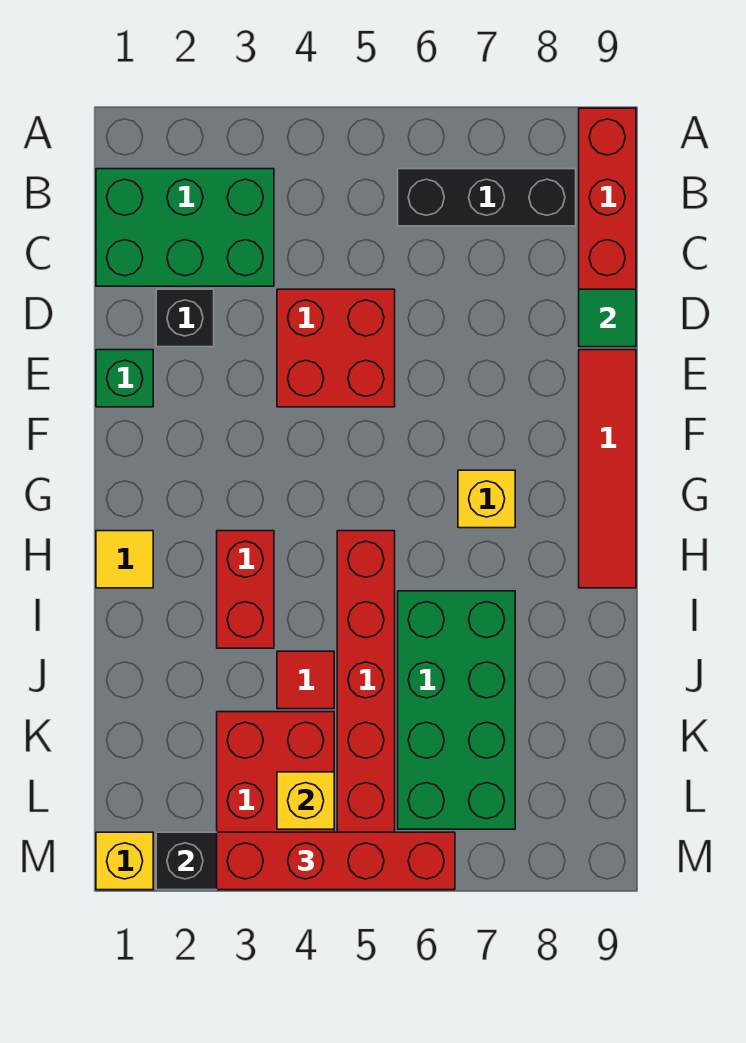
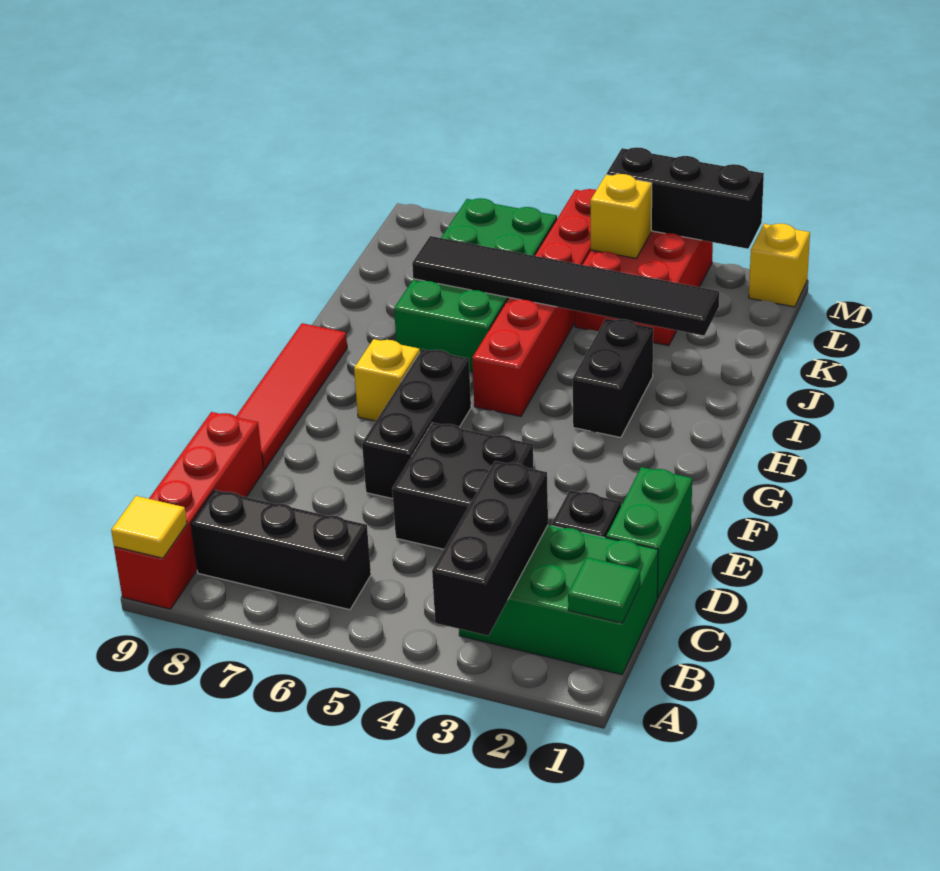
none -> black 1x3 brick [432,461,548,636]
red 2x2 brick [277,289,395,407] -> black 2x2 brick [392,423,534,549]
green 1x1 tile [579,289,636,347] -> green 1x1 tile moved to [568,557,640,623]
green 1x1 brick [96,350,153,407] -> green 1x2 brick [606,467,692,598]
none -> black 1x3 brick [362,349,471,499]
yellow 1x1 tile [96,531,153,588] -> yellow 1x1 tile moved to [111,496,187,558]
red 1x2 brick [217,531,274,648] -> black 1x2 brick [573,319,653,438]
none -> black 1x6 tile [412,236,719,336]
red 1x1 tile [277,651,334,709] -> none
red 1x4 brick [217,832,455,890] -> none

